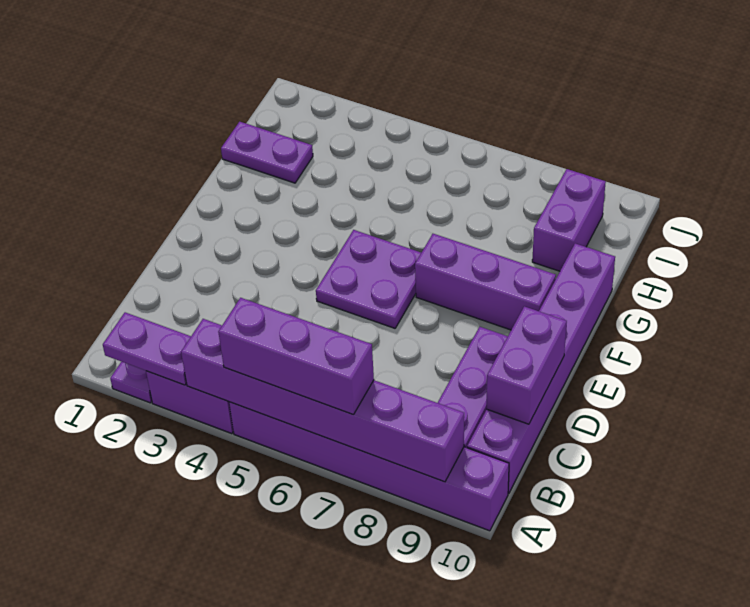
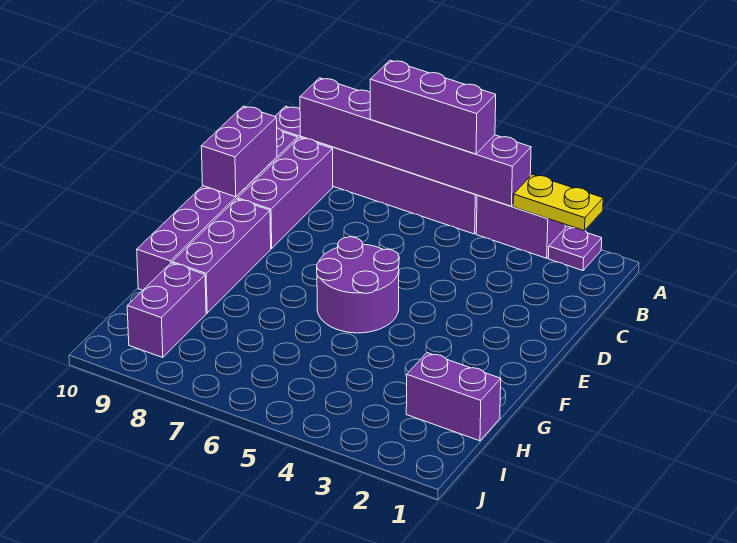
purple 1x2 plate [103,312,191,385] -> yellow 1x2 plate [513,174,603,231]
purple 2x2 plate [316,230,421,328] -> purple 2x2 round brick [317,237,399,333]
purple 1x3 brick [415,234,556,330] -> purple 1x3 brick turned to [172,199,271,313]
purple 1x2 plate [221,122,313,183] -> purple 1x2 brick [406,353,501,441]

